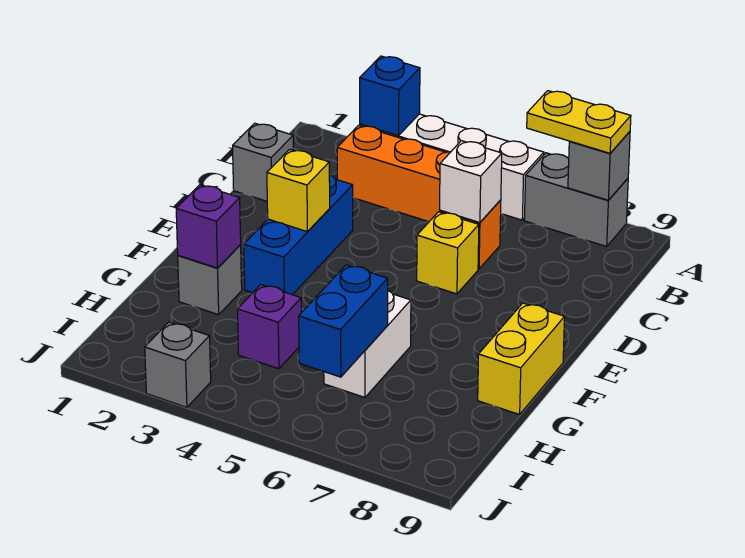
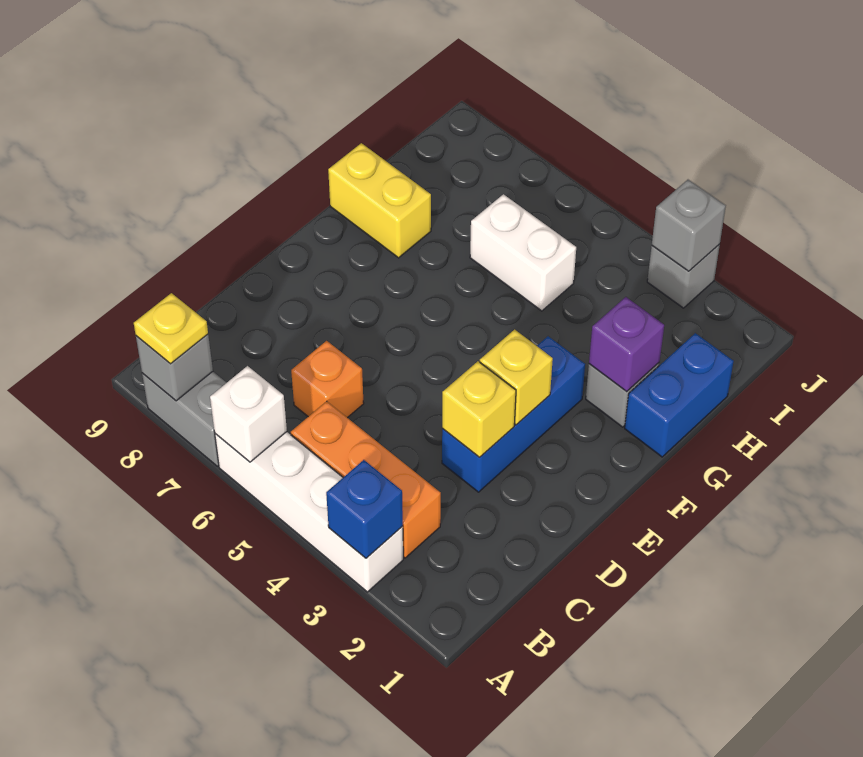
yellow 1x2 plate [527,91,631,153] -> yellow 1x1 plate [134,293,208,364]
grey 1x1 brick [233,123,293,201] -> grey 1x1 brick moved to [652,180,726,271]
white 1x1 brick [440,141,502,223] -> white 1x1 brick moved to [210,366,287,462]
yellow 1x1 brick [417,212,479,294] -> yellow 1x1 brick moved to [442,361,516,457]
yellow 1x2 brick [478,303,565,414] -> yellow 1x2 brick turned to [328,143,431,258]
white 1x2 brick [324,291,411,397] -> white 1x2 brick turned to [470,194,576,311]
purple 1x1 brick [238,285,301,369] -> none
blue 1x2 brick [299,265,388,377] -> blue 1x2 brick moved to [625,333,734,457]

